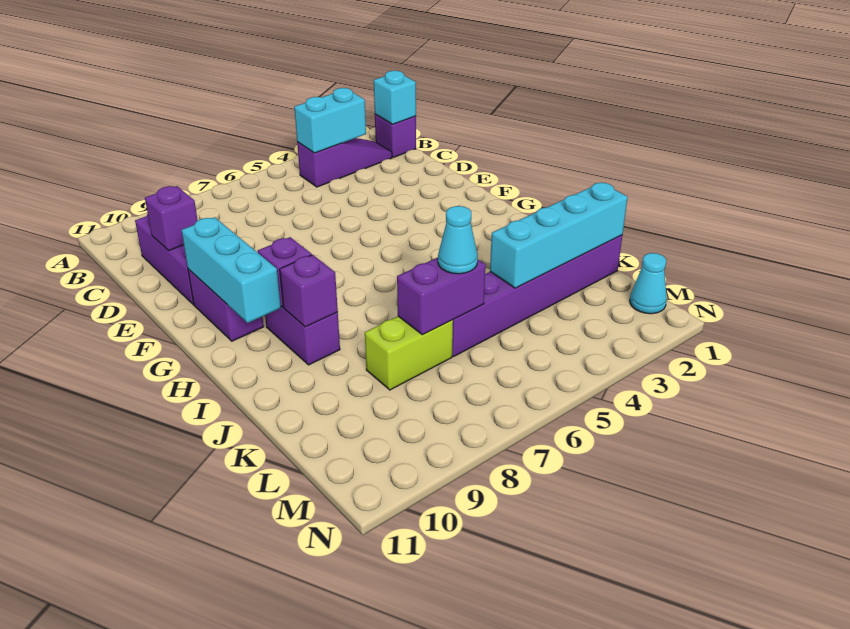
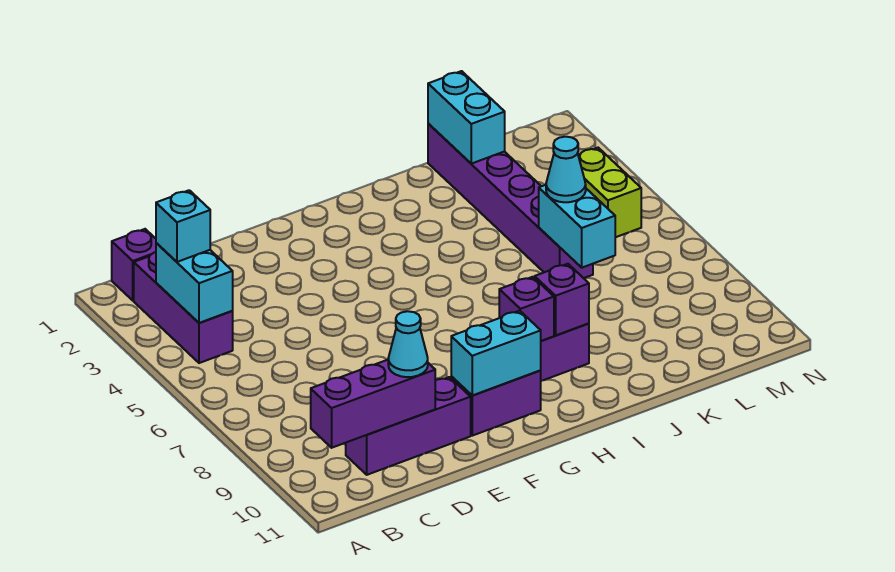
cyan 1x1 brick [374,71,416,124] -> cyan 1x1 brick moved to [156,190,210,262]
purple 1x3 slope [297,138,392,187] -> purple 1x3 brick [134,252,233,363]
purple 1x1 brick [145,186,198,251] -> purple 1x3 brick [311,360,435,448]
cyan 1x3 brick [182,217,281,323] -> cyan 1x2 brick [451,311,541,396]
cyan 1x4 brick [490,183,628,288] -> cyan 1x2 brick [428,71,505,164]
purple 1x2 brick [397,257,486,335] -> cyan 1x2 brick [539,185,615,268]
lime 1x2 brick [365,316,453,390] -> lime 1x2 brick moved to [578,148,641,237]
cyan 1x1 cone [630,253,667,314] -> cyan 1x1 cone moved to [388,311,428,377]

